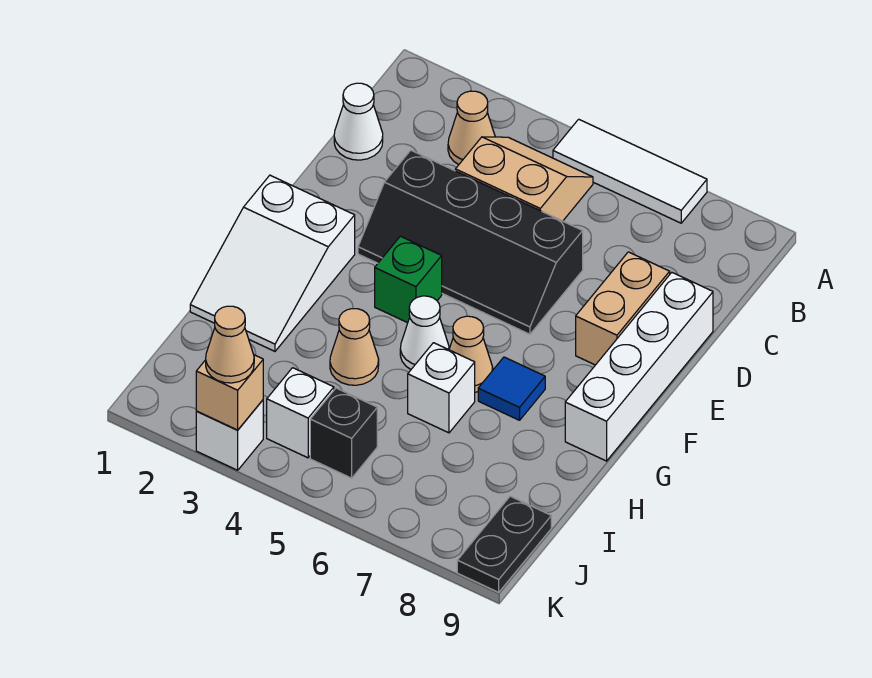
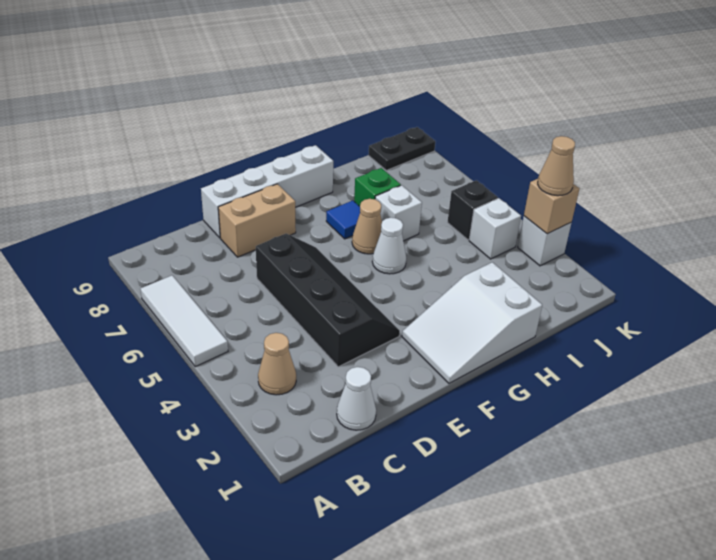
tan 2x2 slope [455,137,593,221] -> none
white 2x3 slope [190,175,355,351] -> white 2x3 slope turned to [402,262,542,383]
green 1x1 brick [375,236,442,323] -> green 1x1 brick moved to [354,168,401,206]
tan 1x1 cone [330,309,379,385] -> none

